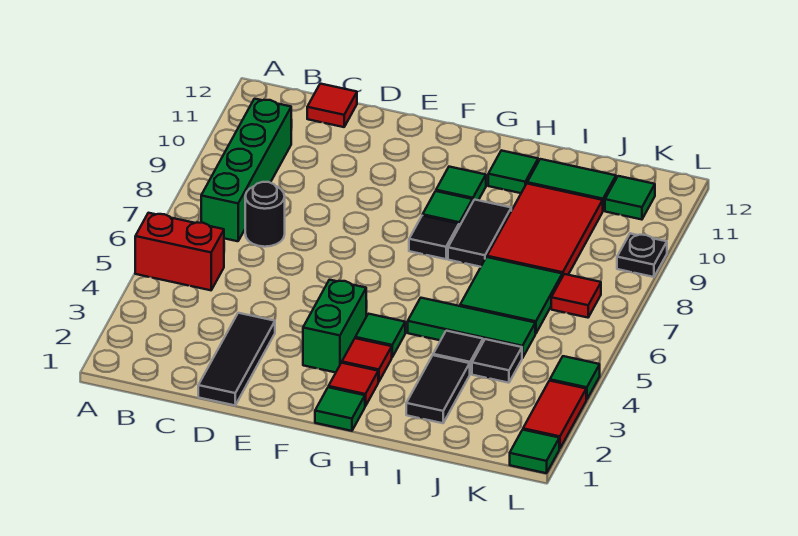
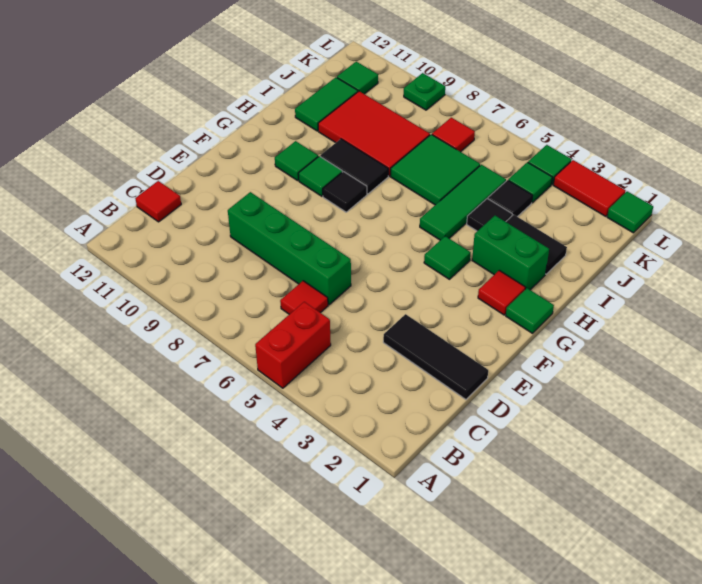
green 1x4 brick [201,99,291,241] -> green 1x4 brick moved to [228,192,351,305]
black 1x1 round brick [245,182,285,247] -> none
green 1x2 brick [303,280,366,372] -> green 1x2 brick moved to [472,216,549,290]
red 1x1 tile [342,338,392,382] -> red 1x1 tile moved to [280,281,328,314]
green 1x1 tile [488,150,538,193] -> green 1x1 tile moved to [508,162,552,203]
black 1x1 plate [617,233,667,277] -> green 1x1 plate [404,73,445,110]

